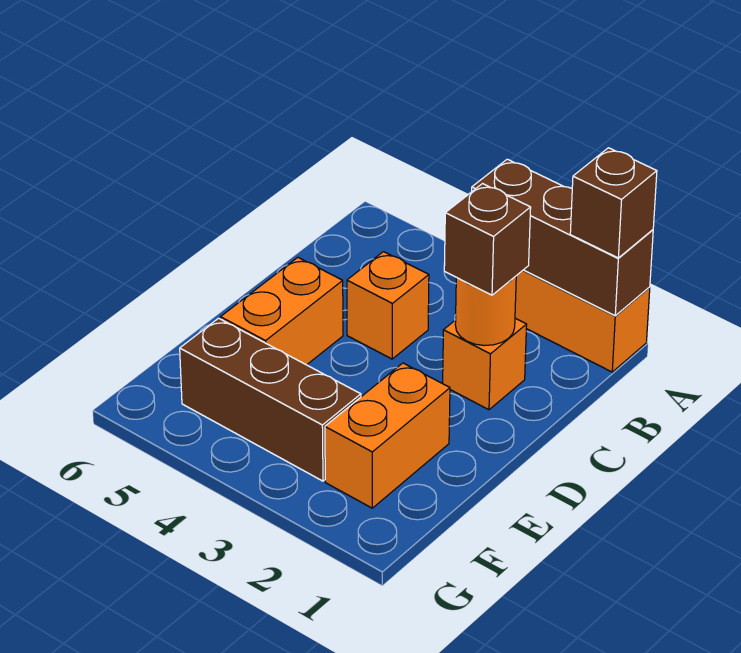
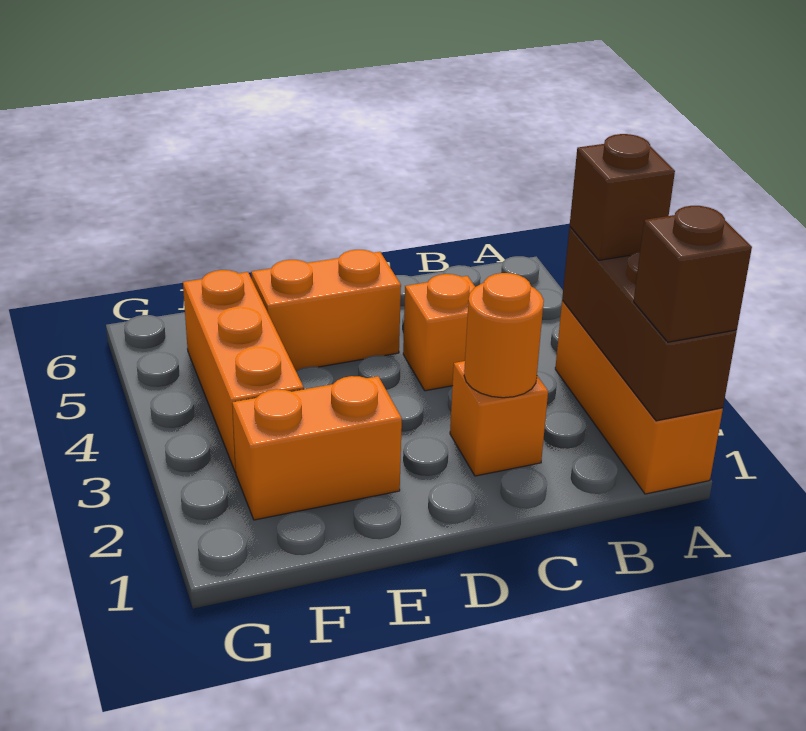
brown 1x1 brick [444,184,531,295] -> brown 1x1 brick moved to [570,134,675,260]
brown 1x3 brick [180,318,361,481] -> orange 1x3 brick [183,270,304,472]

